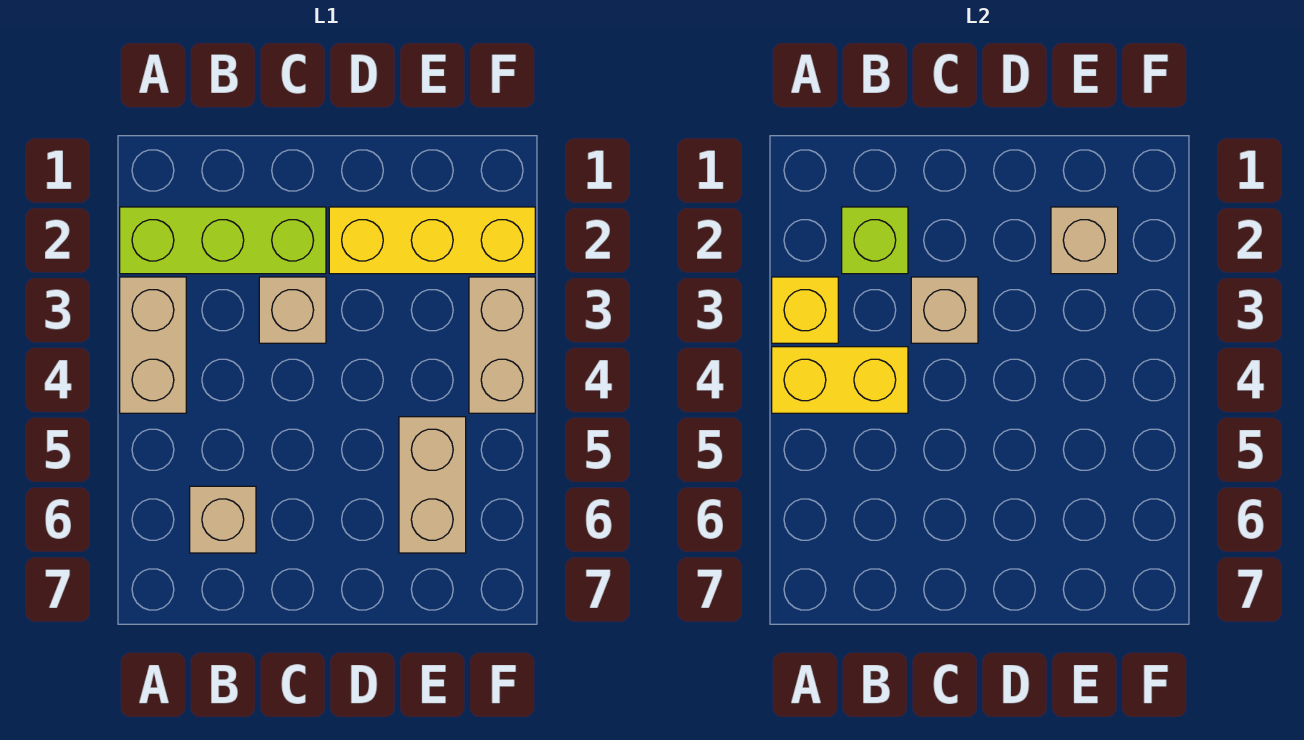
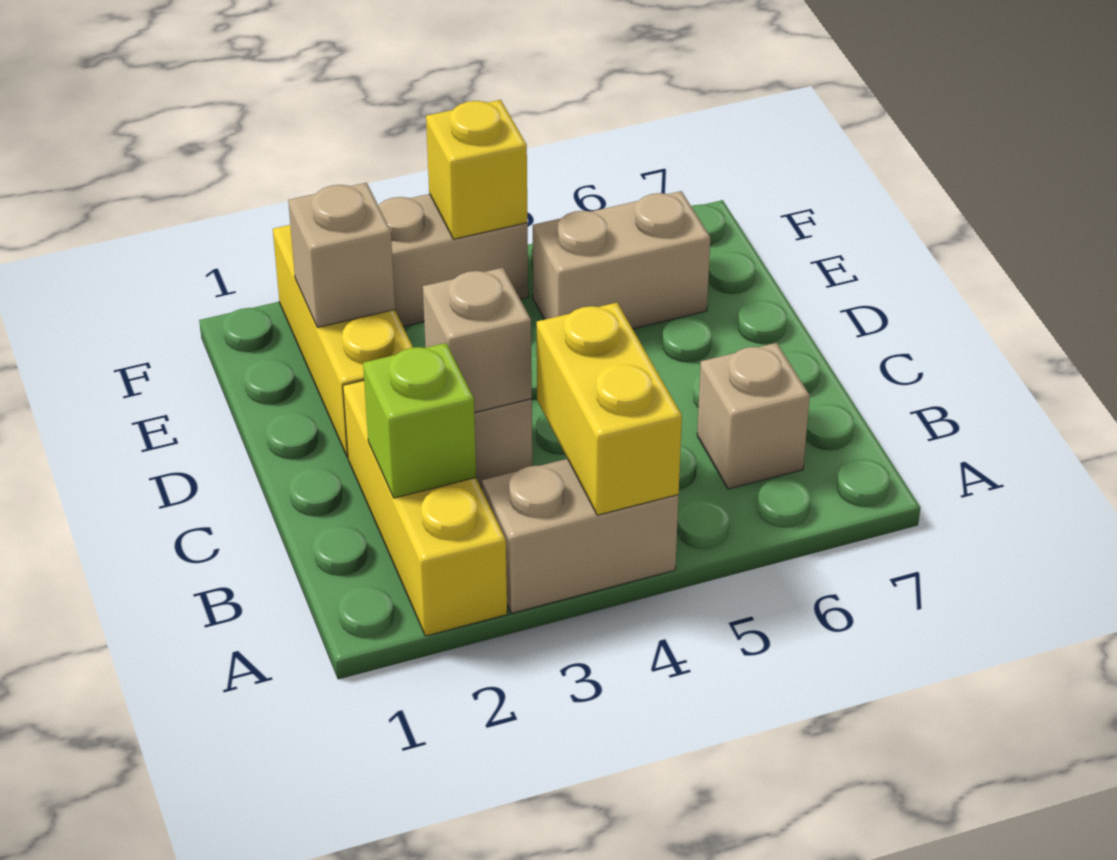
lime 1x3 brick [120,207,326,274] -> yellow 1x3 brick [343,381,507,636]
yellow 1x1 brick [772,277,838,343] -> yellow 1x1 brick moved to [426,100,528,239]

